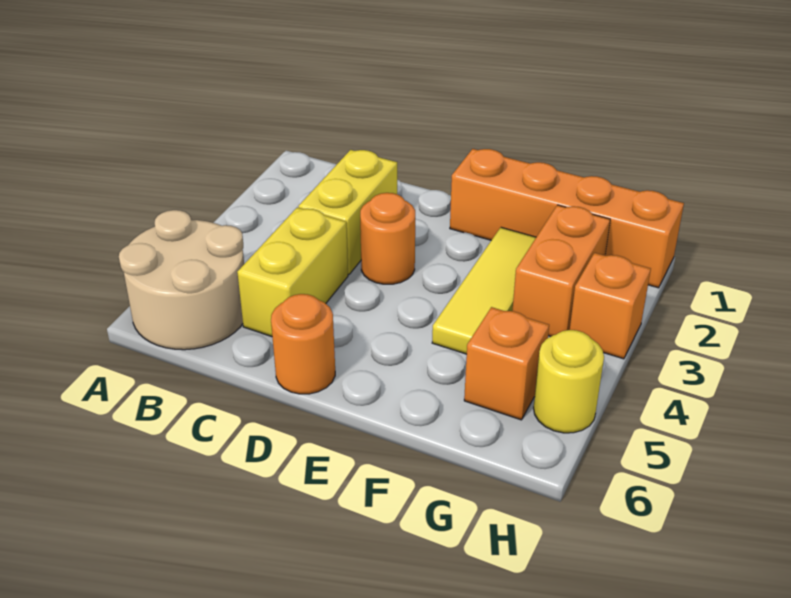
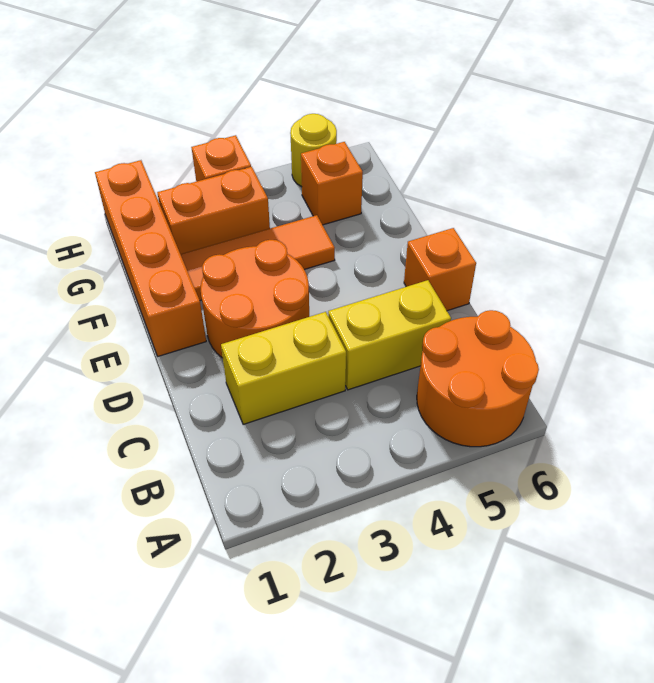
tan 2x2 round brick [119,210,244,350] -> orange 2x2 round brick [417,310,539,447]
orange 1x1 round brick [360,193,415,284] -> orange 2x2 round brick [201,240,309,358]
orange 1x1 round brick [271,294,335,394] -> orange 1x1 brick [404,228,476,311]
yellow 1x3 tile [432,227,536,354] -> orange 1x3 tile [181,215,335,301]

